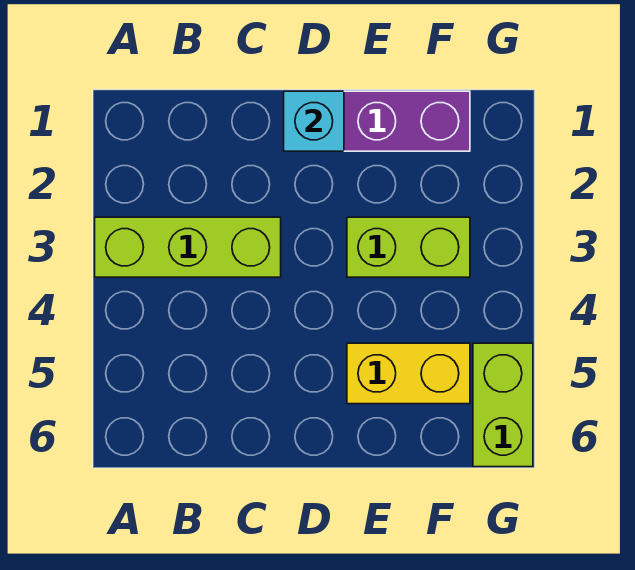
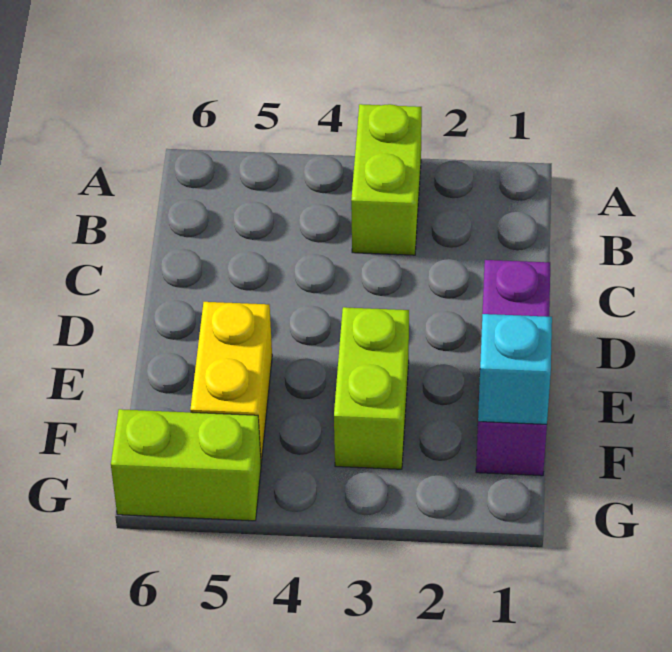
lime 1x3 brick [95,217,281,277] -> lime 1x2 brick [351,104,422,255]
cyan 1x1 brick [284,91,344,151] -> cyan 1x1 brick moved to [478,314,552,424]

